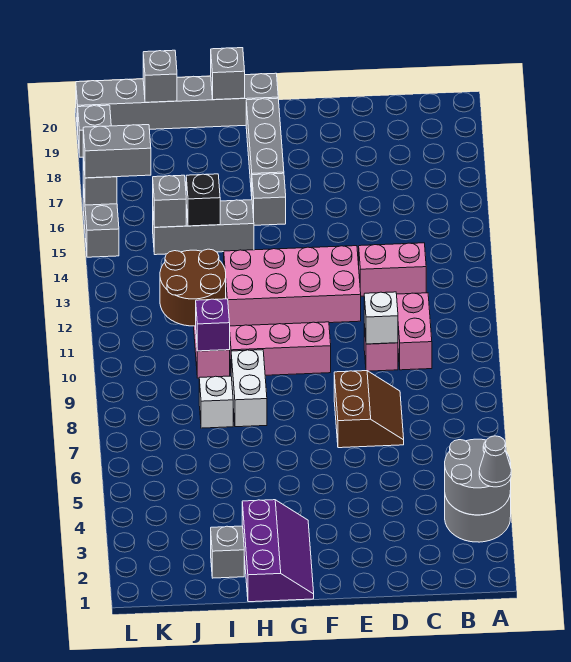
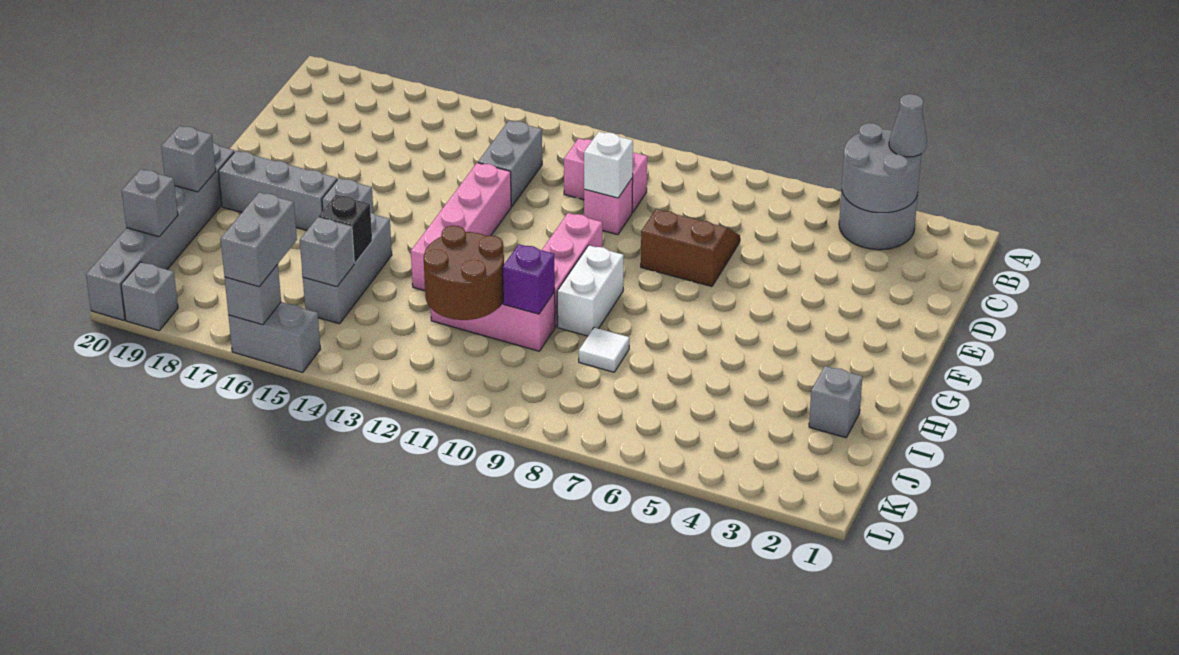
pink 1x2 brick [359,243,426,296] -> grey 1x2 brick [478,121,542,206]
pink 2x4 brick [224,246,361,326] -> pink 1x4 brick [411,163,511,291]
purple 2x3 slope [242,500,314,602] -> none
white 1x2 brick [231,350,267,427] -> white 1x2 brick turned to [557,245,624,336]
white 1x1 brick [199,376,233,428] -> white 1x1 tile [579,327,629,372]

